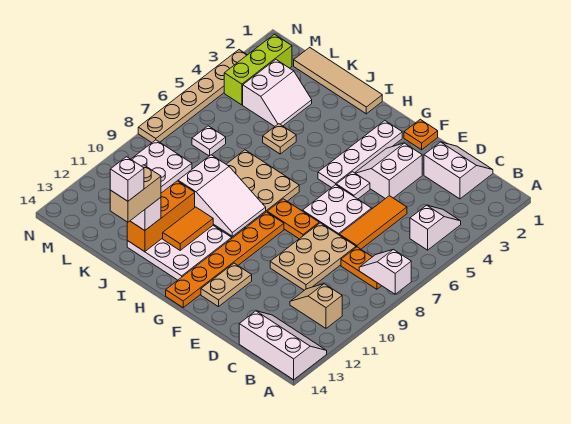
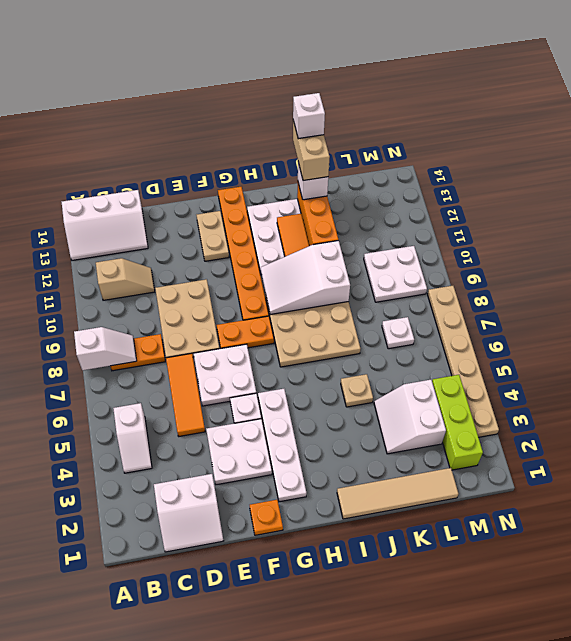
white 2x2 slope [355,143,422,199] -> white 2x2 plate [206,419,272,485]

